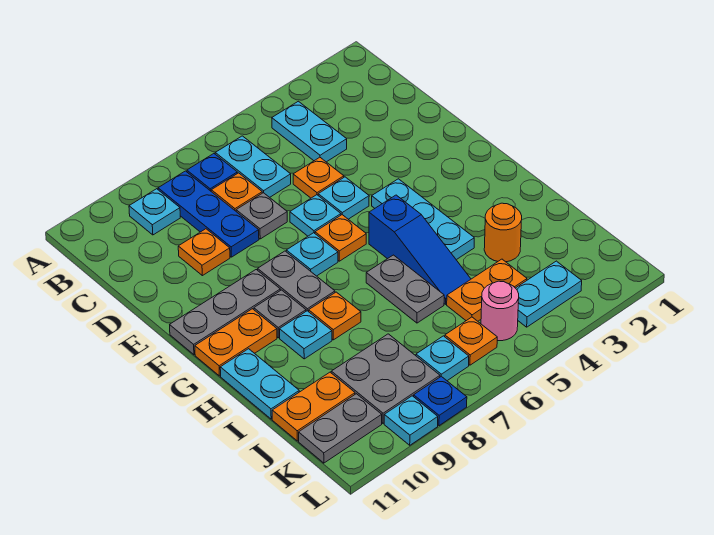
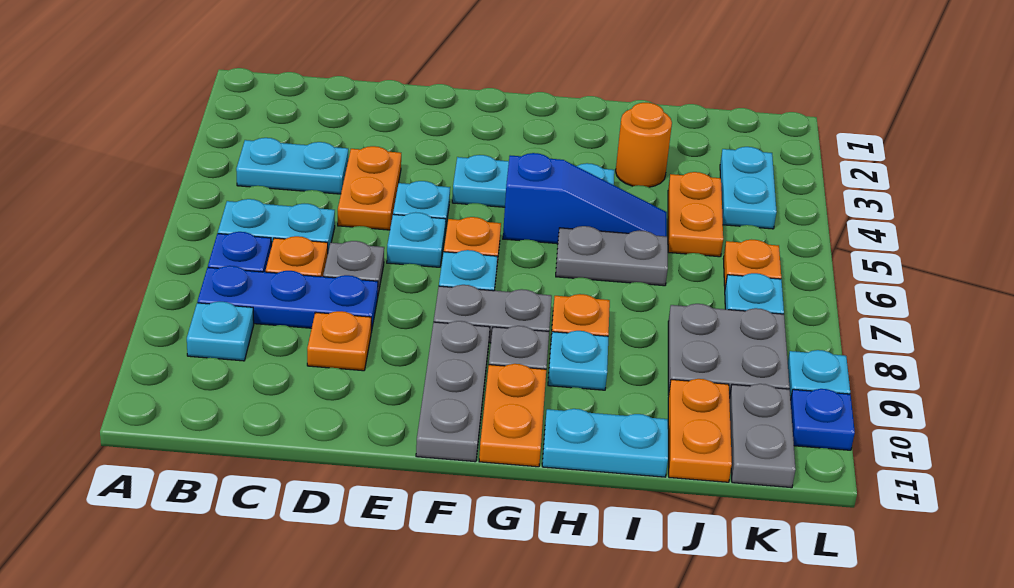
orange 1x1 plate [293,157,344,198] -> orange 1x2 plate [338,146,401,230]
pink 1x1 round brick [481,281,519,341] -> none
blue 1x1 plate [414,376,467,426] -> blue 1x1 plate moved to [791,389,855,450]

